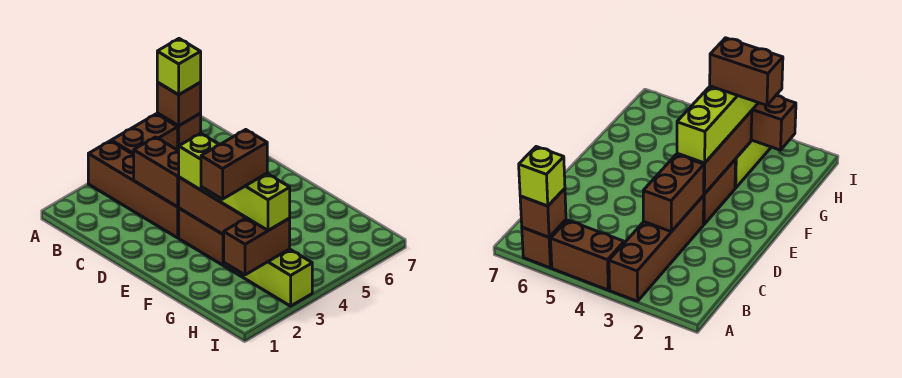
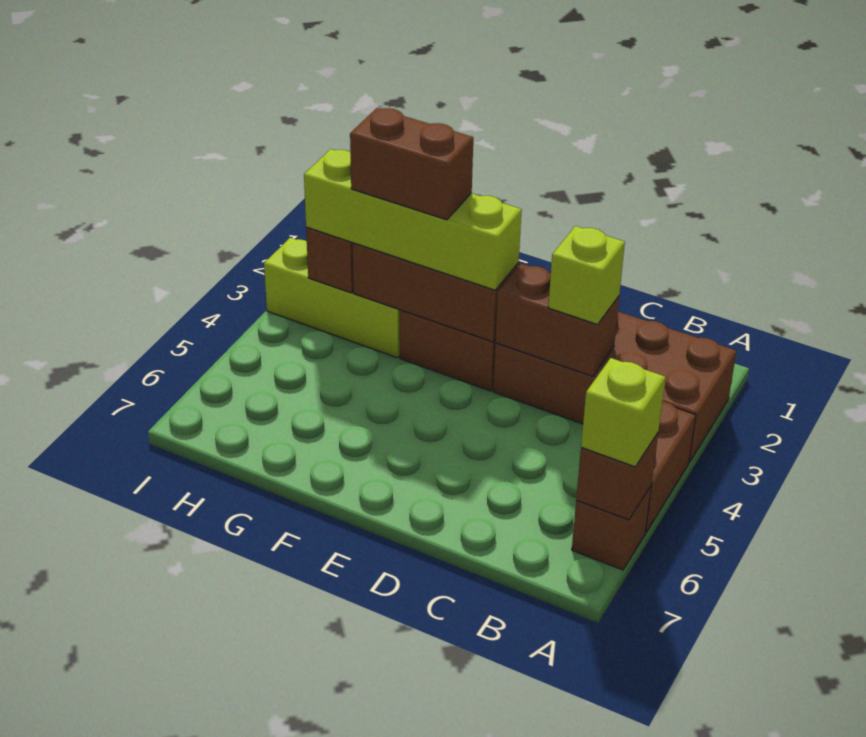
brown 1x4 brick [88,141,179,238] -> brown 2x4 brick [493,312,736,462]
none -> lime 1x1 brick [548,226,625,325]
brown 1x2 brick [201,130,267,199] -> brown 1x2 brick turned to [350,108,473,220]

